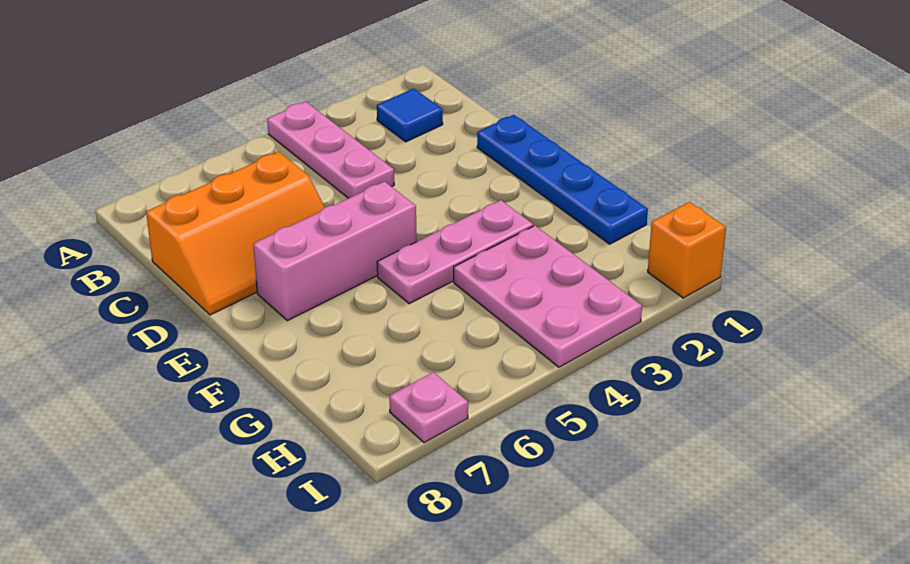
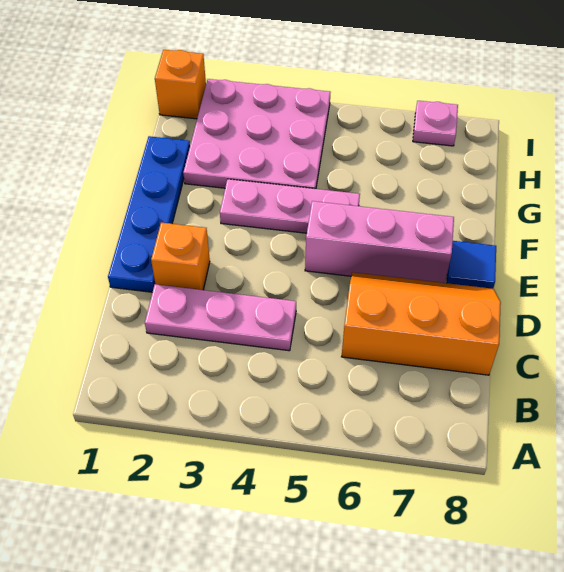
pink 1x3 plate [267,102,394,198] -> pink 1x3 plate turned to [145,284,296,351]
blue 1x1 tile [377,88,443,142] -> blue 1x1 tile moved to [447,241,496,289]
none -> orange 1x1 brick [151,223,210,290]
pink 2x3 plate [454,226,642,367] -> pink 3x3 plate [183,79,330,189]

